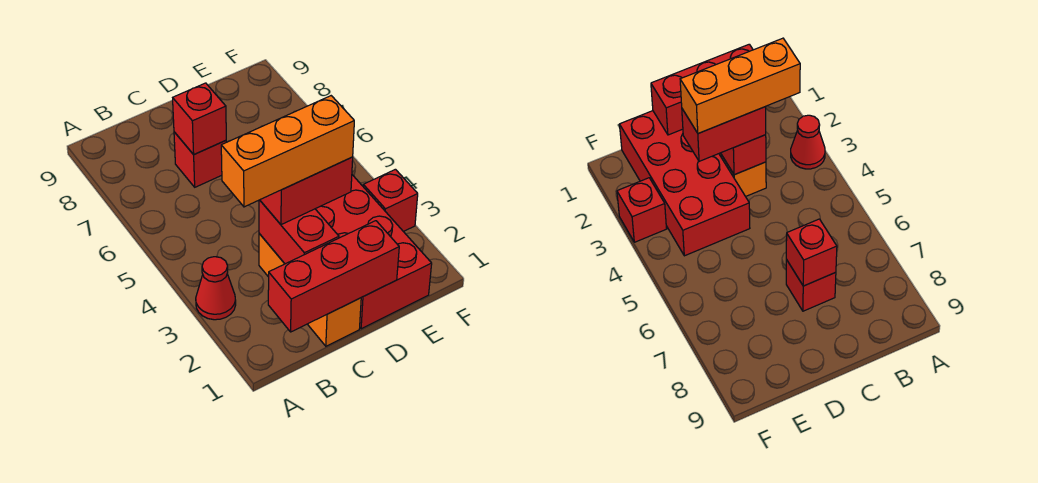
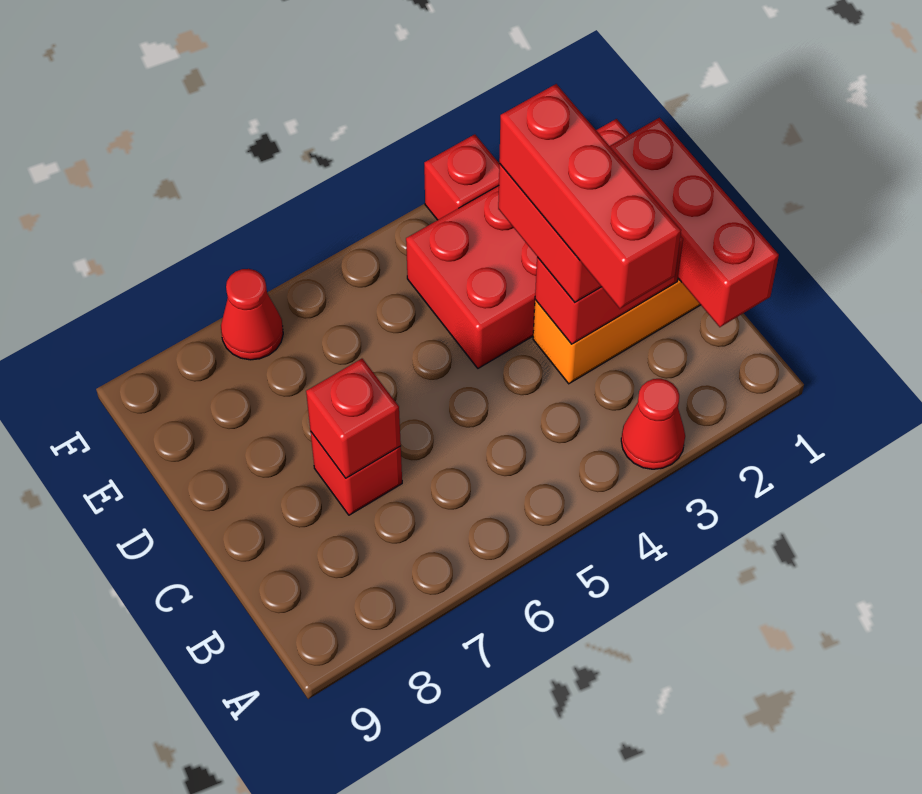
orange 1x3 brick [221,96,354,207] -> red 1x3 brick [499,84,681,309]
none -> red 1x1 cone [221,269,283,360]

